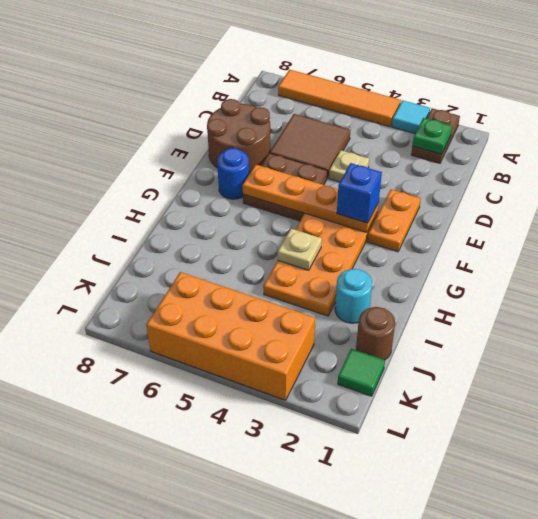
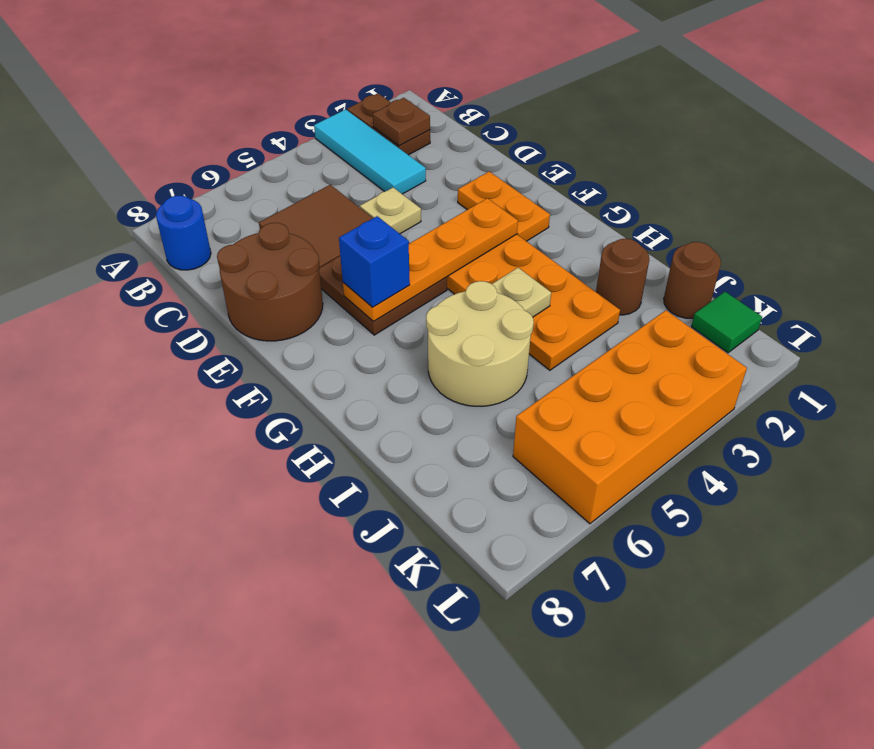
cyan 1x1 tile [392,100,430,134] -> cyan 1x3 tile [314,109,426,194]
orange 1x4 tile [278,70,401,127] -> none
green 1x1 plate [413,118,452,154] -> brown 1x1 plate [373,98,430,146]
blue 1x1 brick [337,163,382,223] -> blue 1x1 brick moved to [339,216,410,307]
blue 1x1 round brick [217,148,249,199] -> blue 1x1 round brick moved to [156,195,211,270]
none -> tan 2x2 round brick [426,281,534,406]
cyan 1x1 round brick [335,269,372,323] -> brown 1x1 round brick [596,239,649,315]

